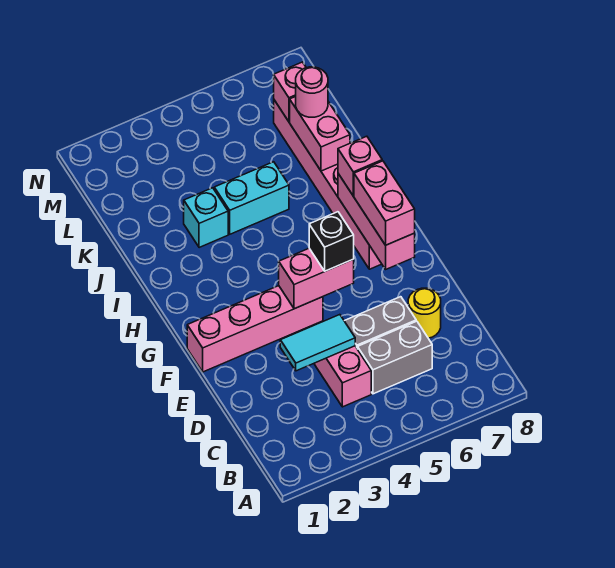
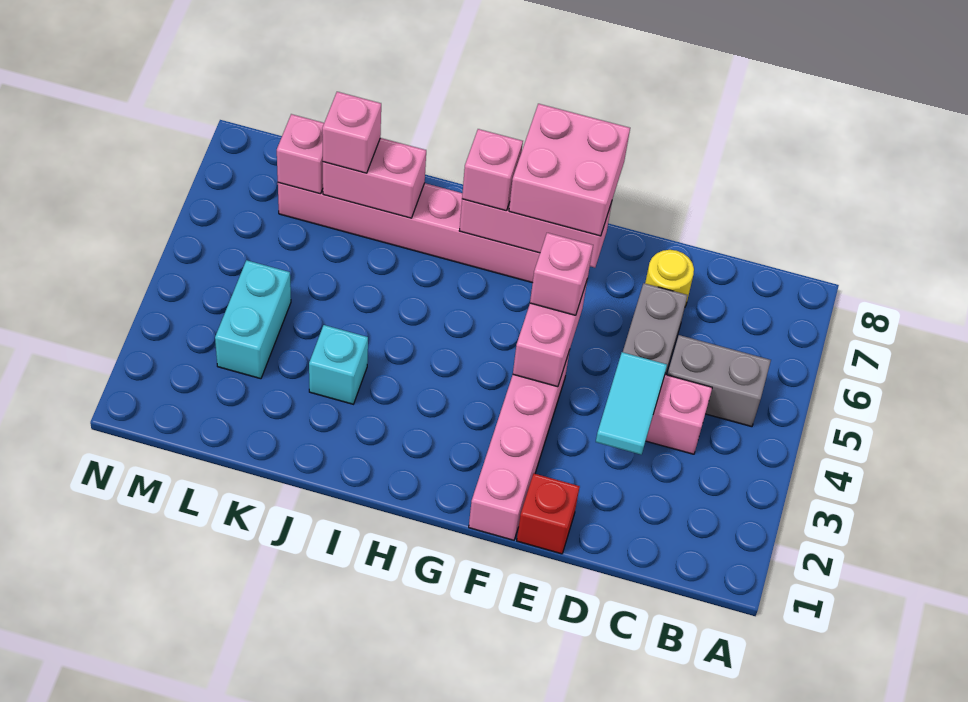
grey 1x2 brick [358,321,432,394] -> grey 1x2 brick turned to [667,335,771,427]
none -> red 1x1 brick [517,474,580,554]
black 1x1 brick [309,212,354,271] -> pink 1x1 brick [530,233,593,315]
pink 1x2 brick [354,161,415,245] -> pink 2x2 brick [509,104,630,236]
cyan 1x2 brick [214,162,289,234] -> cyan 1x2 brick moved to [215,260,291,379]
pink 1x1 round brick [296,67,328,117] -> pink 1x1 brick [322,92,381,173]

